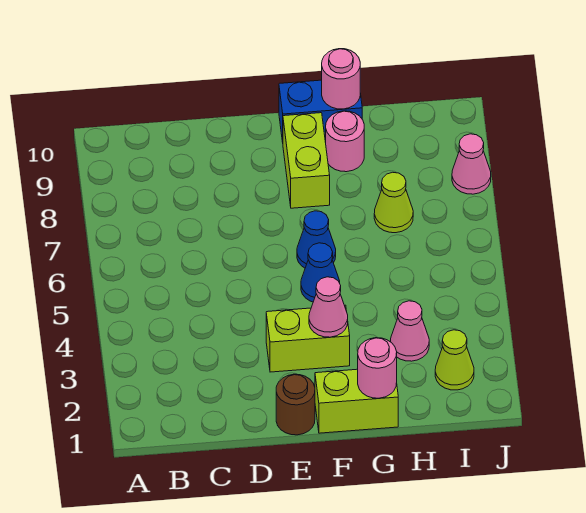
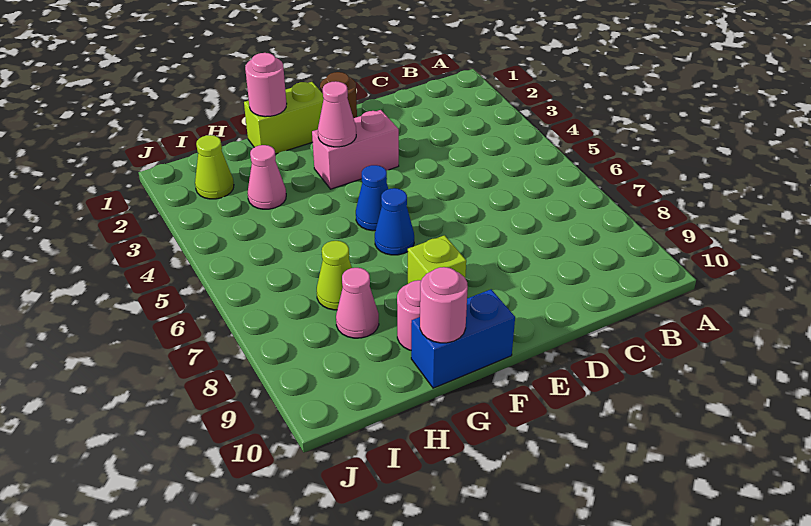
lime 1x2 brick [266,305,350,372] -> pink 1x2 brick [312,110,399,189]
lime 1x2 brick [283,113,330,208] -> lime 1x1 brick [408,235,466,284]
pink 1x1 cone [452,134,491,194] -> pink 1x1 cone moved to [336,268,379,338]

